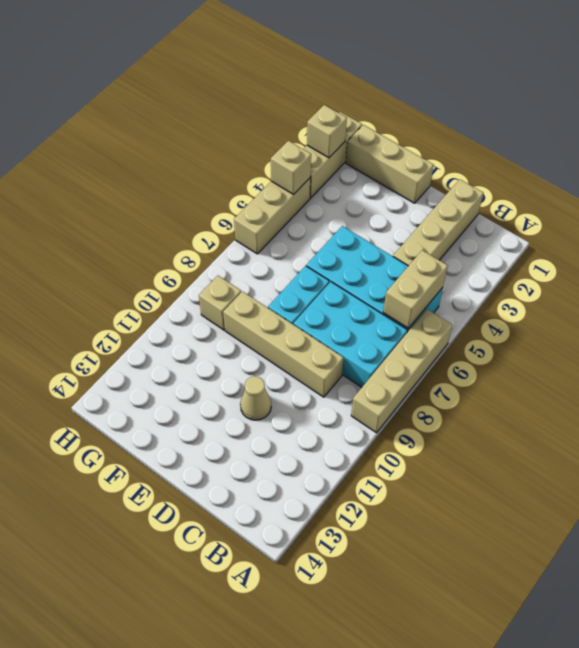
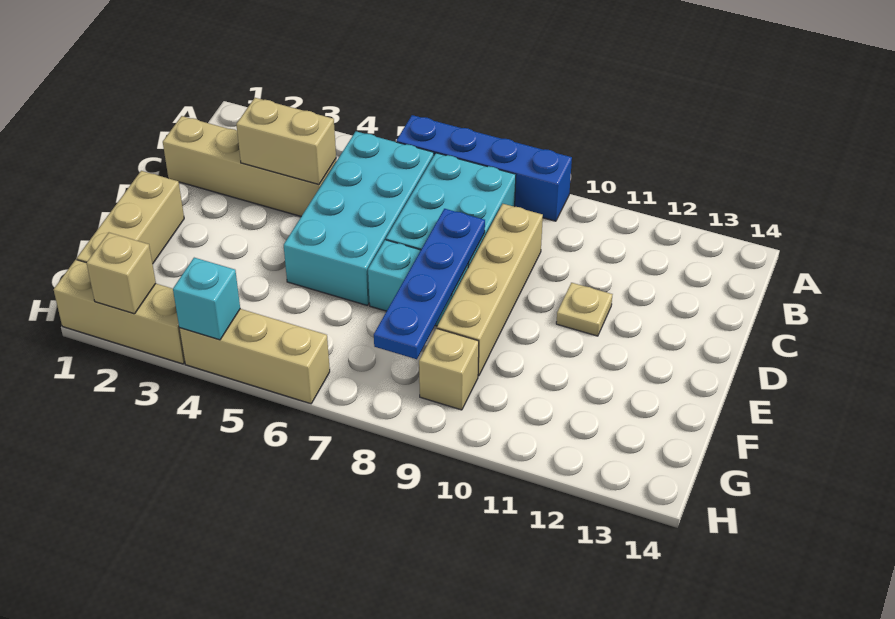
tan 1x4 brick [351,309,452,433] -> blue 1x4 brick [396,115,572,221]
tan 1x2 brick [383,250,448,329] -> tan 1x2 brick moved to [236,98,336,184]
none -> blue 1x4 plate [374,209,485,359]
tan 1x1 cone [240,376,271,420] -> tan 1x1 plate [556,283,613,336]
tan 1x1 brick [271,141,311,194] -> cyan 1x1 brick [173,258,240,340]

